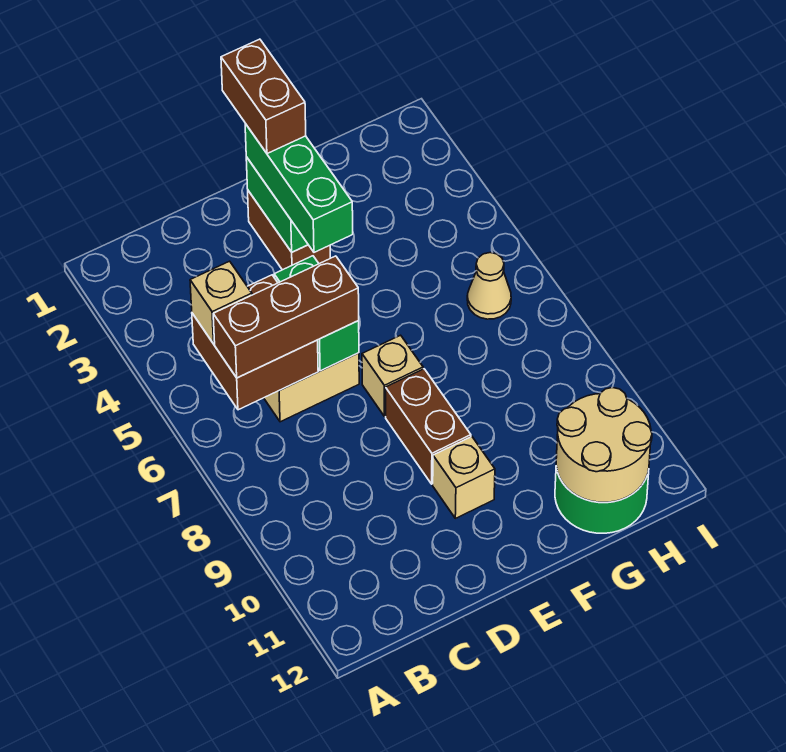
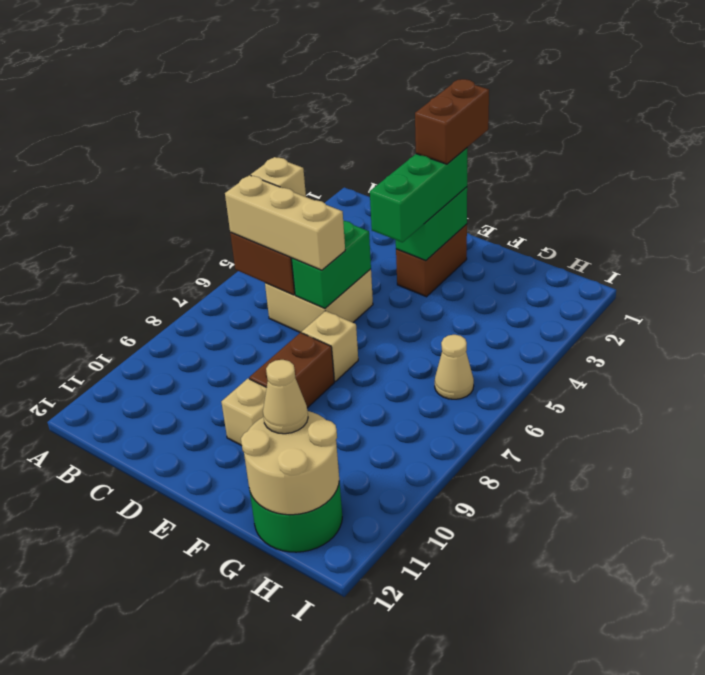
brown 1x3 brick [213,256,359,378] -> tan 1x3 brick [225,175,345,270]
none -> tan 1x1 cone [263,360,308,434]

